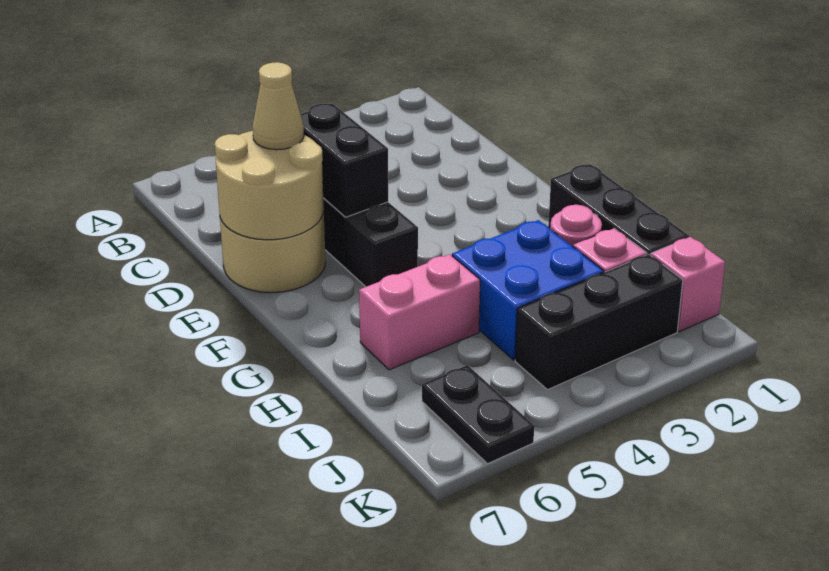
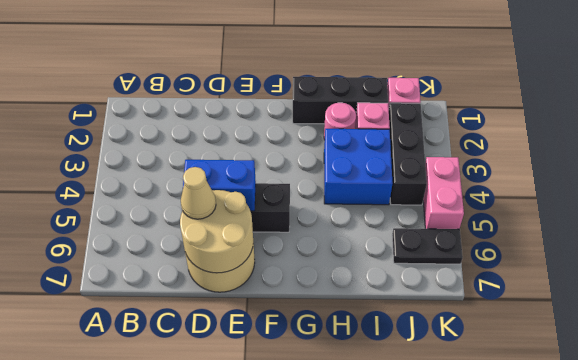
black 1x2 brick [300,104,388,217] -> blue 1x2 brick [183,160,256,211]
pink 1x2 brick [359,254,480,370] -> pink 1x2 brick moved to [423,157,464,229]

